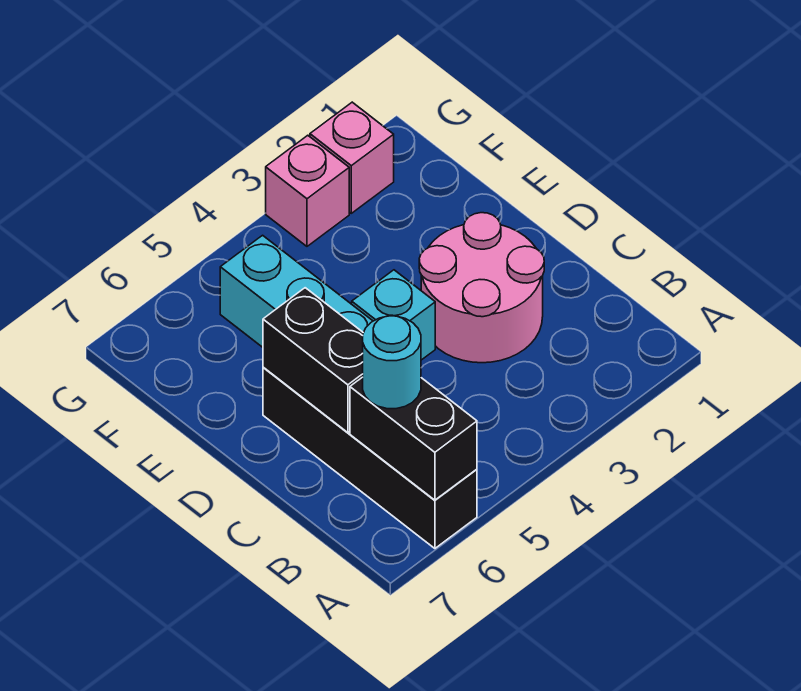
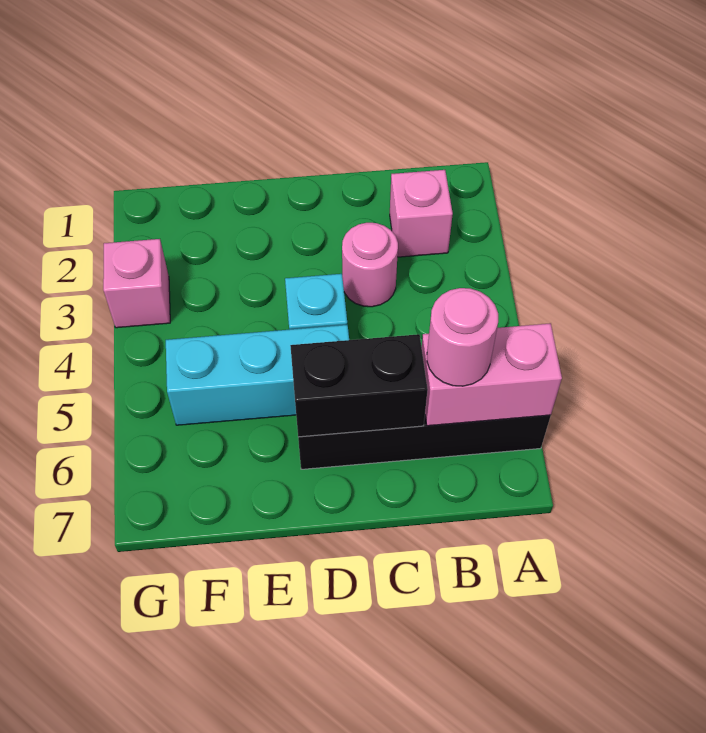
black 1x2 brick [350,377,477,500] -> pink 1x2 brick [422,323,562,426]
cyan 1x1 round brick [363,316,421,409] -> pink 1x1 round brick [427,288,498,386]
pink 2x2 round brick [419,213,544,363] -> pink 1x1 round brick [342,223,398,307]
pink 1x1 brick [310,102,394,213] -> pink 1x1 brick moved to [390,170,453,257]

